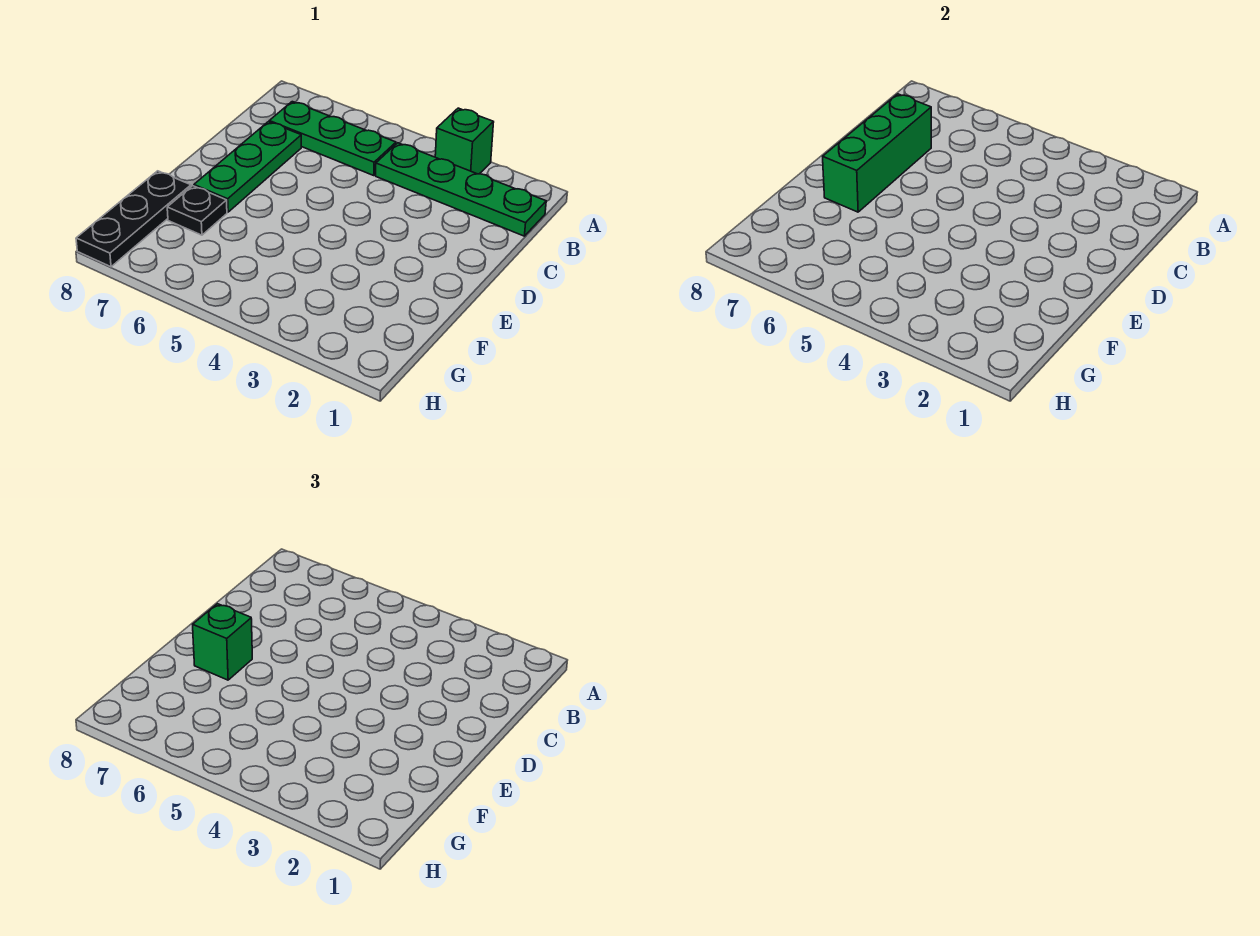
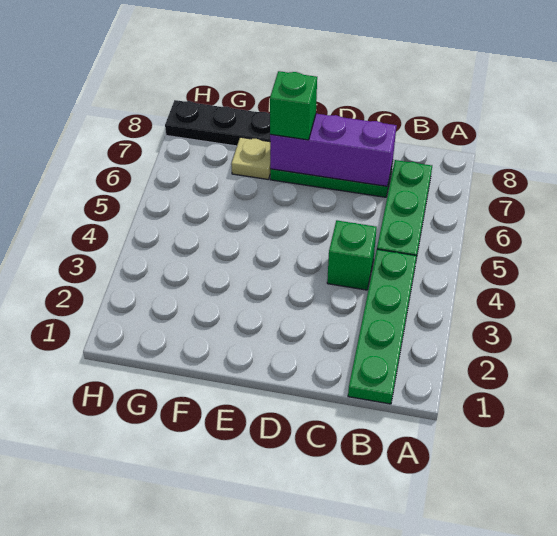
green 1x1 brick [435,108,494,174] -> green 1x1 brick moved to [327,220,377,290]
green 1x3 brick [823,94,931,212] -> purple 1x3 brick [270,114,397,186]
black 1x1 plate [167,186,227,235] -> tan 1x1 plate [231,137,270,179]

